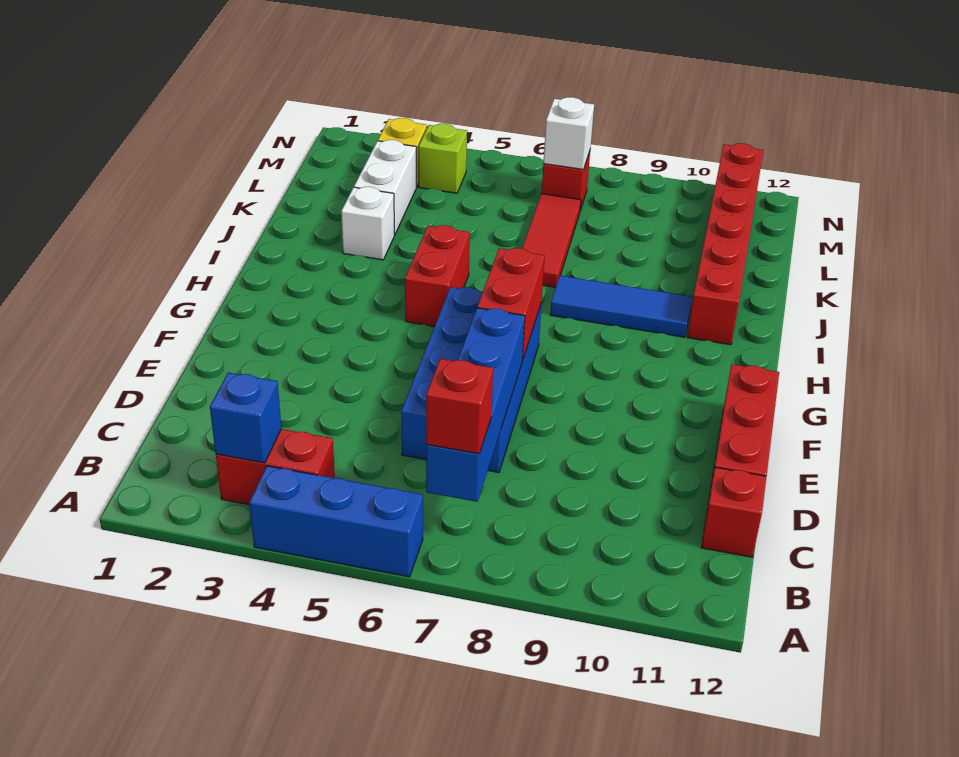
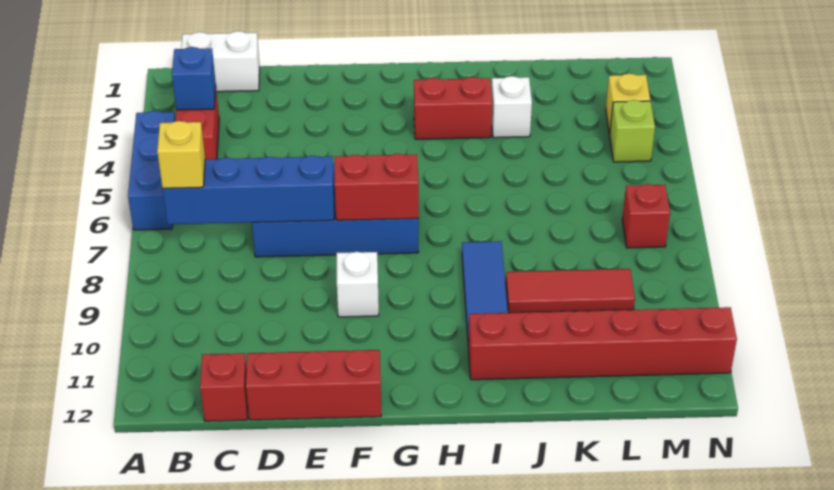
red 1x1 brick [426,359,493,454] -> yellow 1x1 brick [157,121,205,188]
red 1x2 brick [405,225,470,326] -> red 1x2 brick moved to [414,77,492,139]
red 1x3 tile [522,194,581,287] -> red 1x3 tile moved to [506,269,635,313]
white 1x2 brick [354,140,416,234] -> white 1x2 brick moved to [181,31,260,92]
white 1x1 brick [543,97,594,170] -> white 1x1 brick moved to [336,252,379,317]

